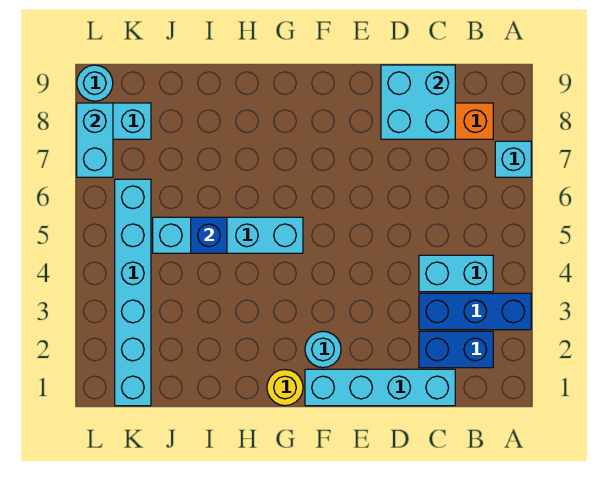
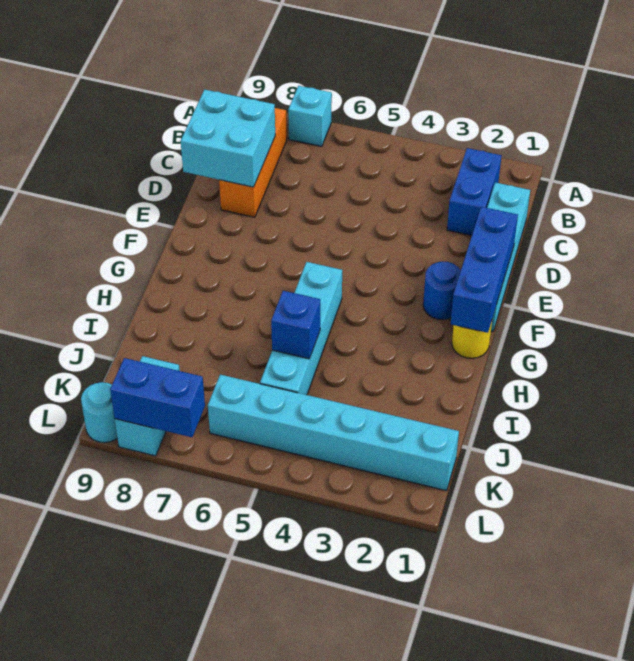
blue 1x3 brick [419,293,531,330] -> blue 1x3 brick moved to [451,207,518,333]
cyan 1x2 brick [419,255,493,292] -> none
cyan 1x1 round brick [305,331,341,368] -> blue 1x1 round brick [423,262,461,320]
cyan 1x2 brick [77,103,113,177] -> blue 1x2 brick [110,358,205,437]

